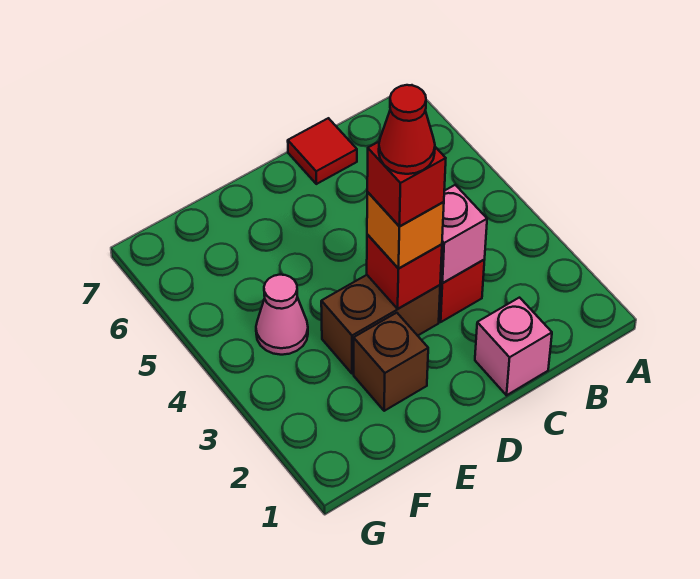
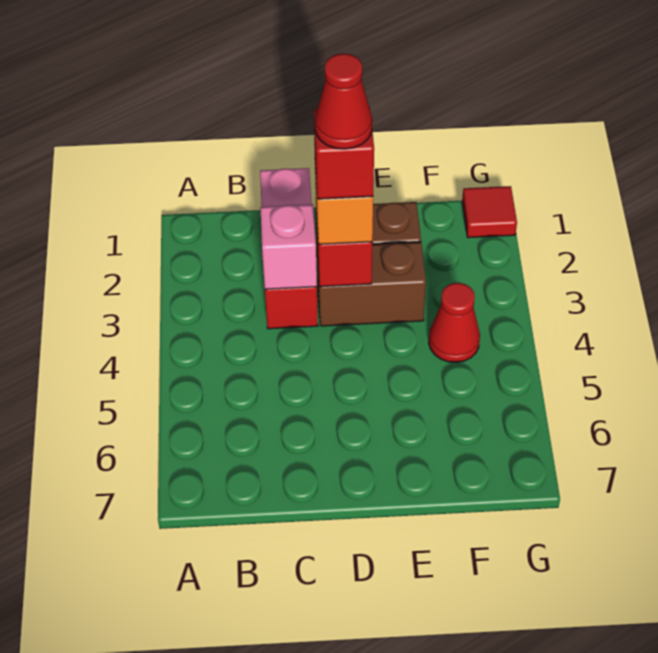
red 1x1 tile [288,118,357,184] -> red 1x1 tile moved to [462,186,517,238]
pink 1x1 cone [256,275,308,355] -> red 1x1 cone [429,283,480,363]

